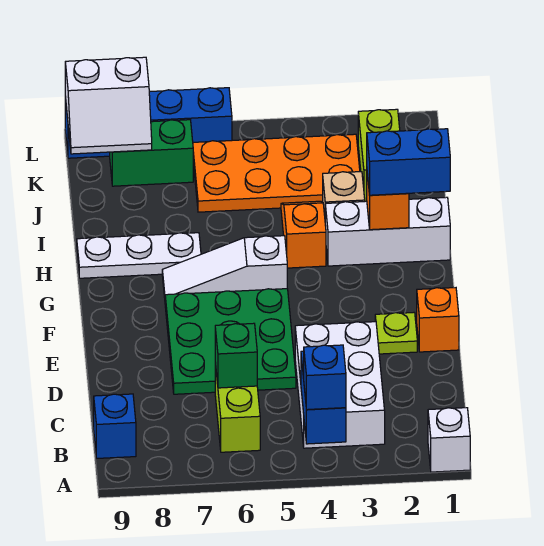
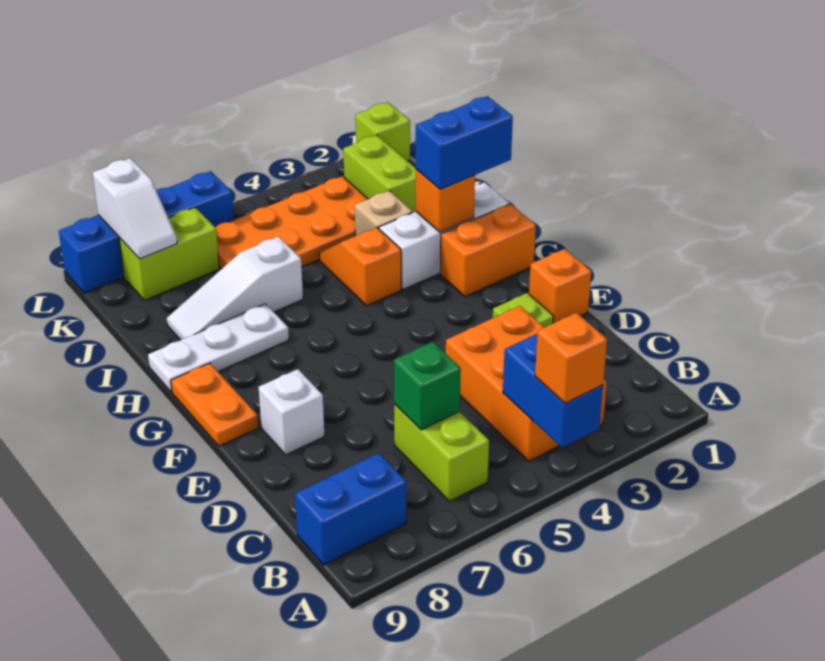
white 1x1 brick [428,408,470,472] -> white 1x1 brick moved to [259,369,324,455]
blue 1x1 brick [304,345,346,410] -> orange 1x1 brick [535,313,607,403]
white 2x3 brick [295,322,385,448] -> orange 2x3 brick [446,306,607,461]
blue 1x1 brick [94,394,136,458] -> blue 1x2 brick [295,453,406,565]
green 3x3 plate [165,289,296,394] -> none
none -> orange 1x2 plate [171,363,258,446]
none -> orange 1x2 brick [440,204,536,297]
white 1x3 slope [162,236,287,298] -> white 1x3 slope moved to [167,237,303,340]
green 1x2 brick [110,120,193,186] -> lime 1x2 brick [119,207,219,300]
white 2x2 slope [65,57,152,154] -> white 1x2 slope [93,158,177,259]
none -> lime 1x1 brick [355,102,410,161]

